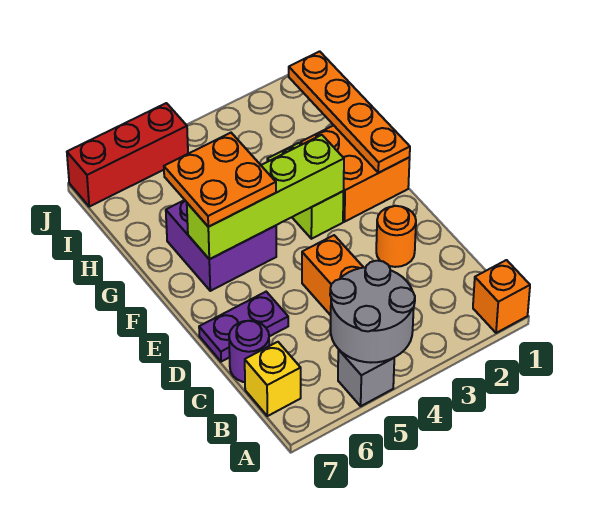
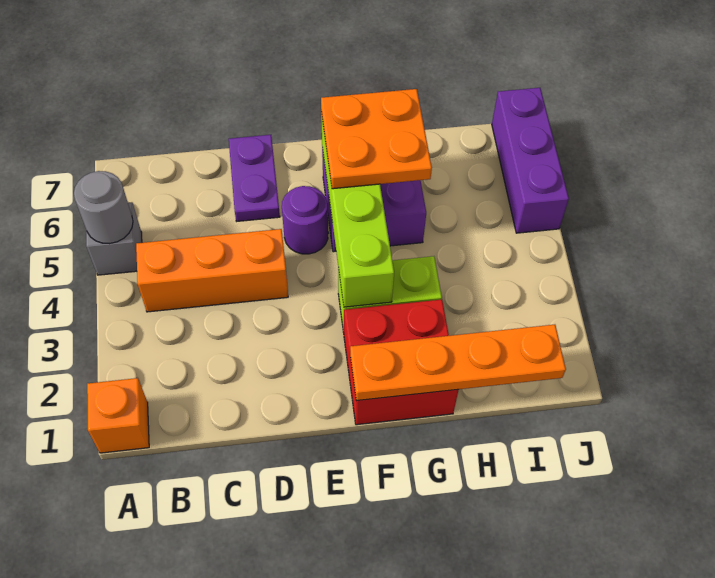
grey 2x2 round brick [330,261,415,363] -> grey 1x1 round brick [74,171,133,244]
yellow 1x1 brick [245,342,301,416] -> none
purple 1x1 round brick [229,321,269,382] -> purple 1x1 round brick moved to [282,186,328,254]
orange 1x1 round brick [376,206,416,267] -> none
orange 2x2 brick [301,125,410,222] -> red 2x2 brick [344,300,458,425]
red 1x3 brick [67,103,188,207] -> purple 1x3 brick [492,88,569,233]

